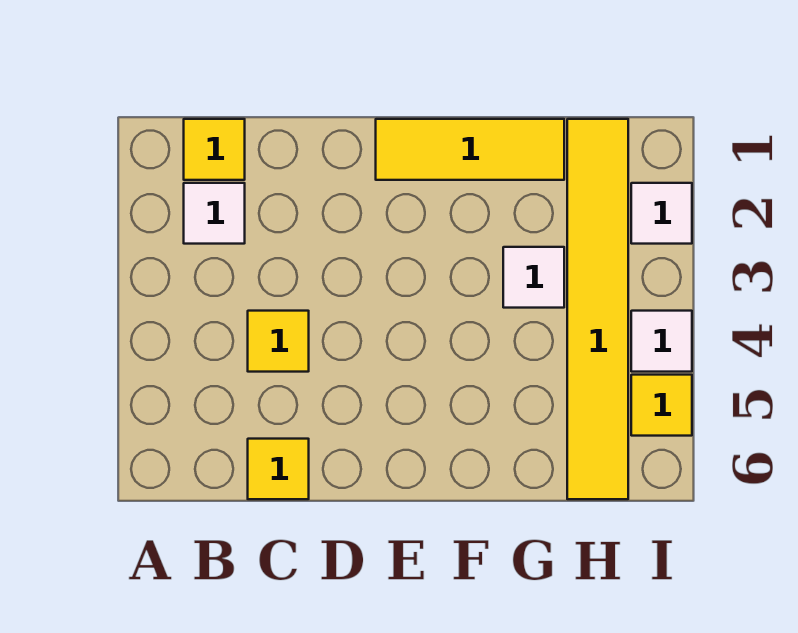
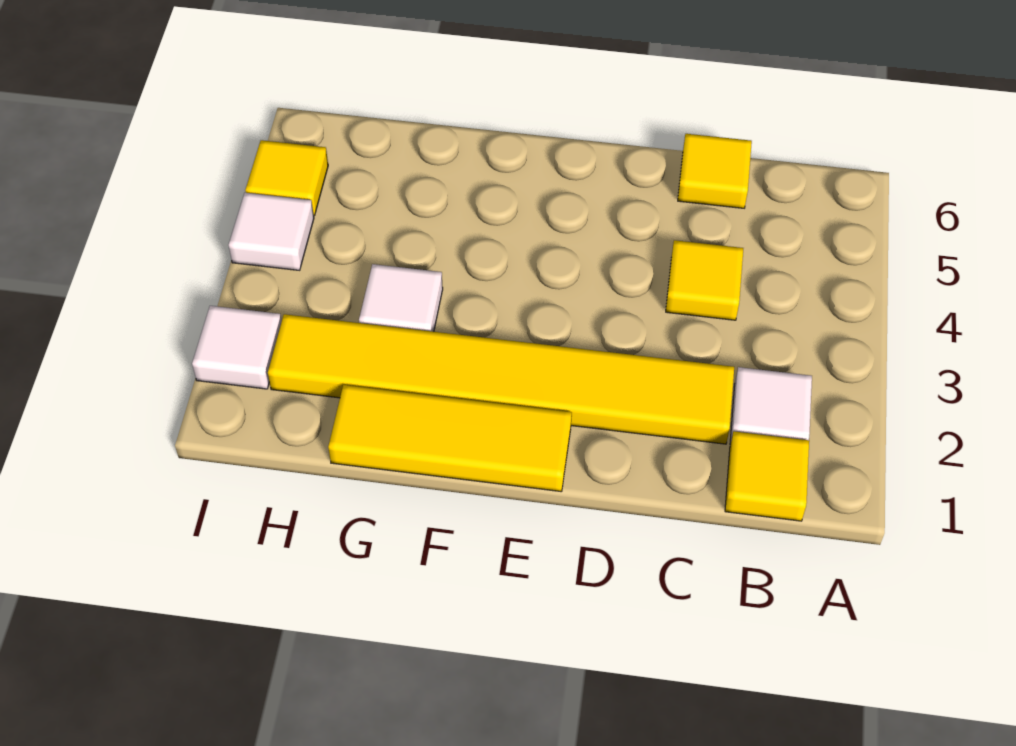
yellow 1x6 tile [567,119,628,499] -> yellow 1x6 tile turned to [268,314,734,444]

